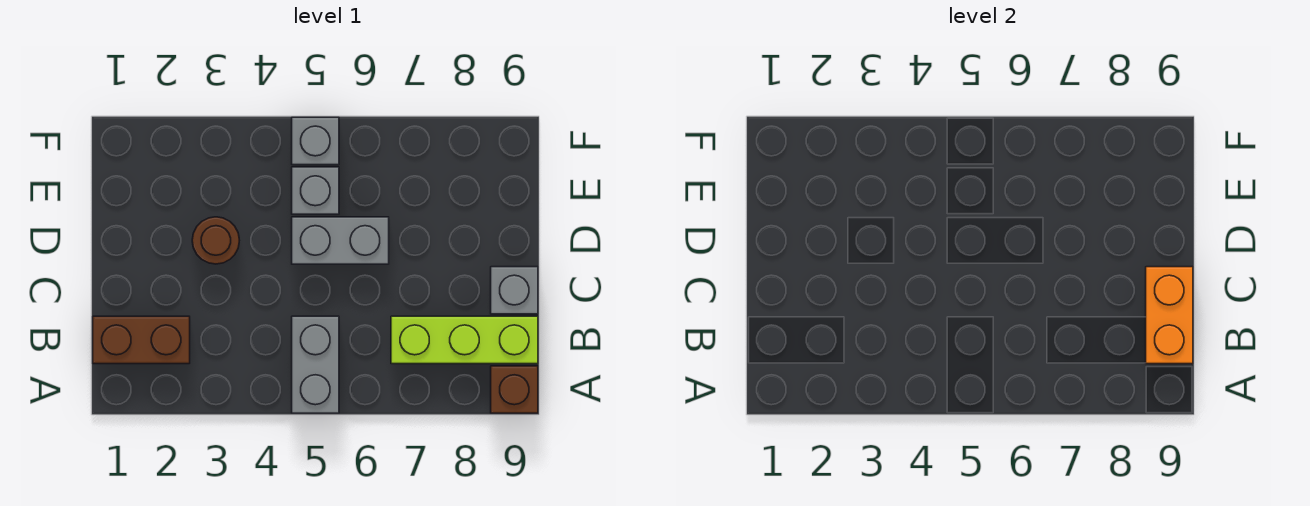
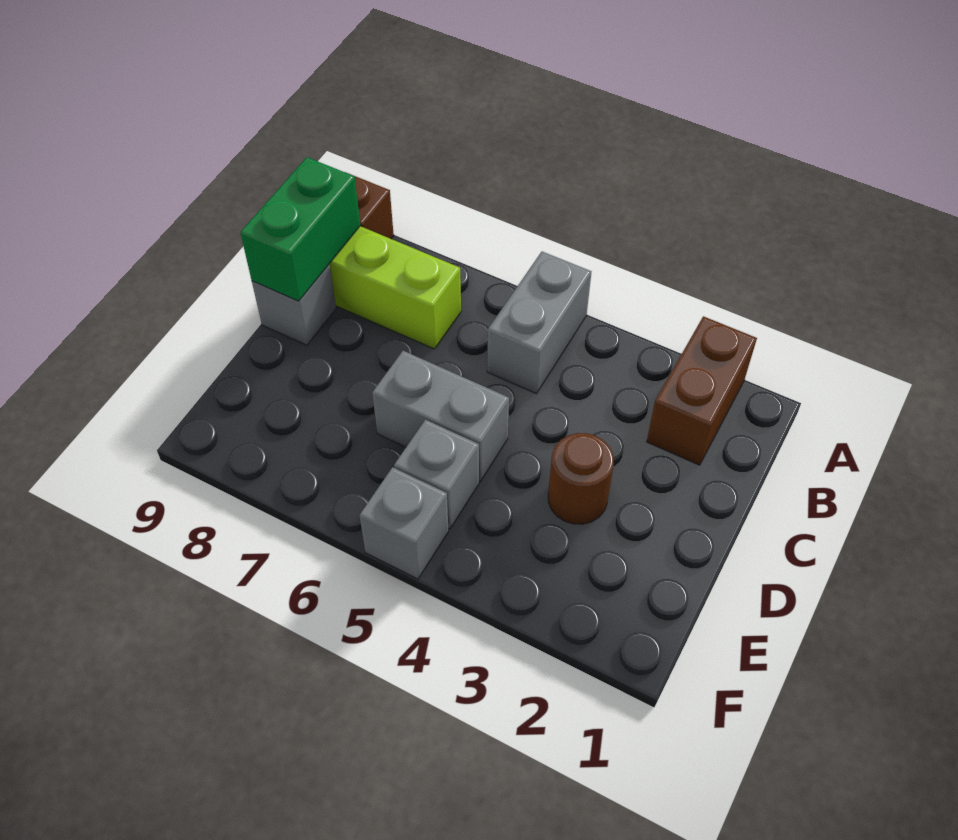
brown 1x2 brick [93,316,190,364] -> brown 1x2 brick turned to [647,316,757,465]
orange 1x2 brick [1146,267,1193,364] -> green 1x2 brick [240,157,360,301]

